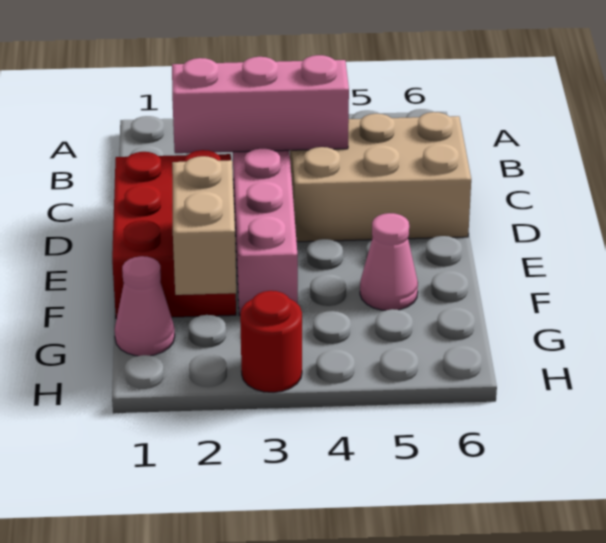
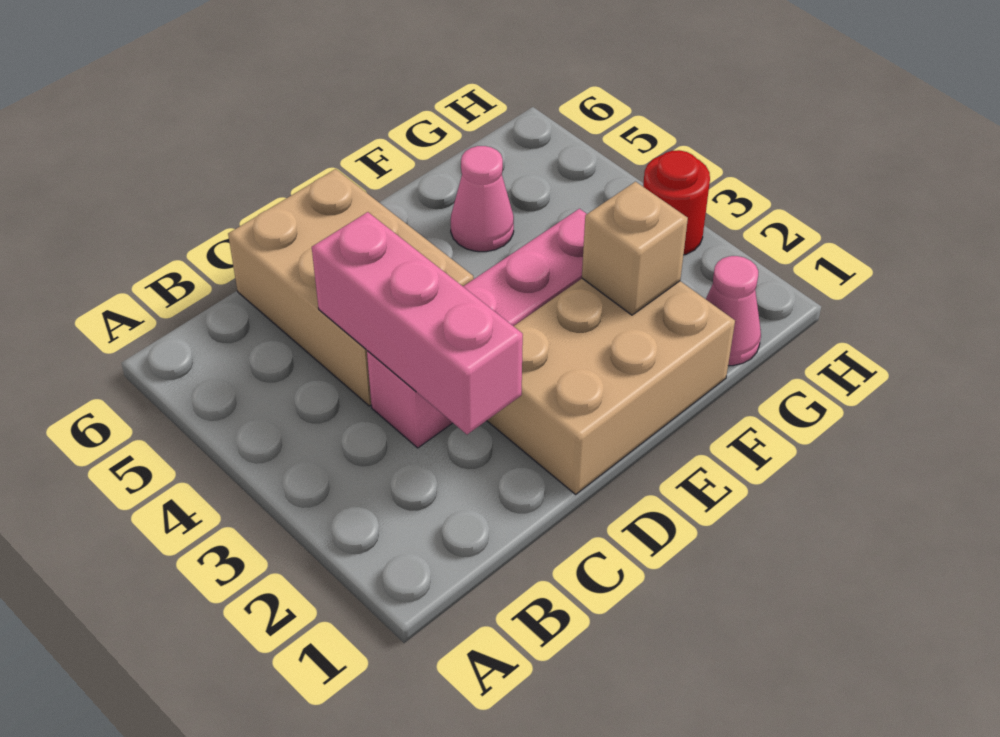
red 2x3 brick [112,150,236,319] -> tan 2x3 brick [487,279,735,494]
tan 1x2 brick [172,156,236,295] -> tan 1x1 brick [582,182,688,315]

